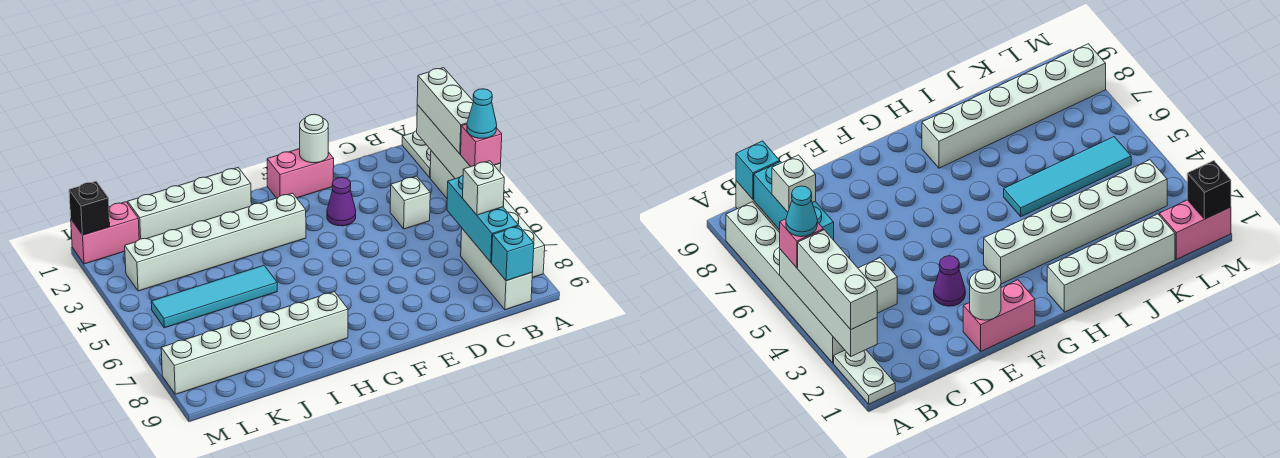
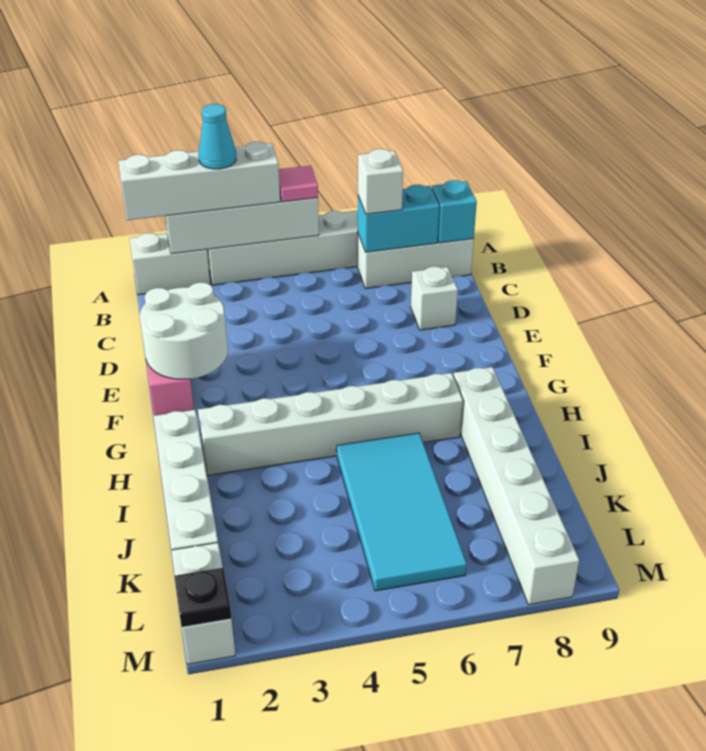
white 1x2 plate [402,131,431,178] -> white 1x2 brick [130,233,210,295]
white 1x3 brick [417,68,473,154] -> white 1x4 brick [118,142,280,220]
pink 1x1 brick [461,124,502,167] -> pink 1x1 tile [279,166,318,202]
cyan 1x1 cone [467,89,497,138] -> cyan 1x1 cone moved to [198,104,236,169]
cyan 1x3 brick [447,175,518,262] -> cyan 1x2 brick [358,185,439,252]
white 1x1 brick [390,176,430,229] -> white 1x1 brick moved to [411,267,458,330]
white 1x1 round brick [300,114,328,163] -> white 2x2 round brick [140,283,228,379]
purple 1x1 cone [327,177,356,226] -> none
white 1x6 brick [125,193,306,291] -> white 1x6 brick turned to [198,373,463,476]
cyan 1x4 tile [151,265,277,328] -> cyan 2x4 tile [337,433,467,591]
pink 1x2 brick [71,202,139,264] -> white 1x2 brick [171,543,235,664]
black 1x1 brick [69,181,110,235] -> black 1x1 plate [175,568,231,627]

